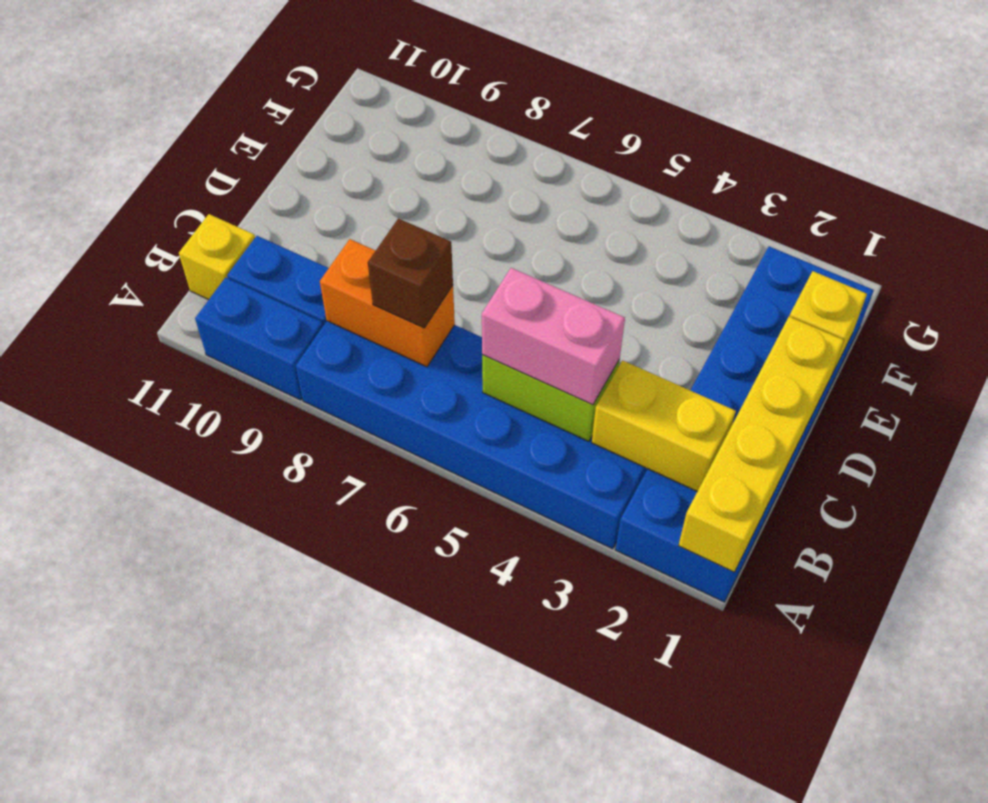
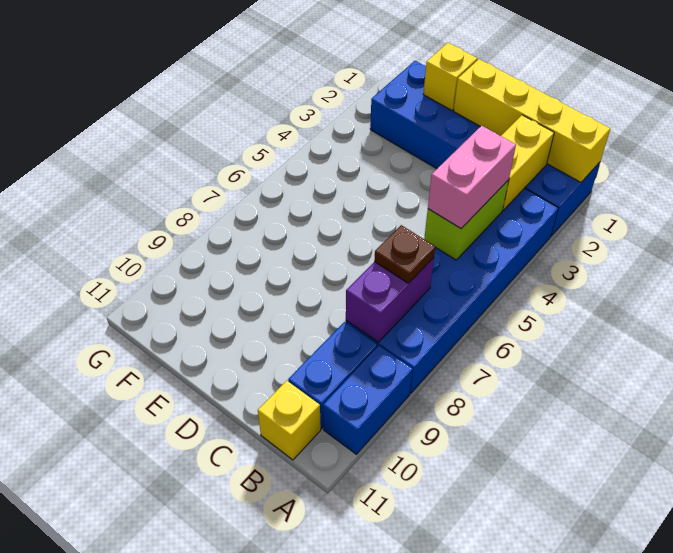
orange 1x2 brick [320,239,455,367] -> purple 1x2 brick [346,258,434,343]
brown 1x1 brick [368,218,453,328] -> brown 1x1 plate [374,225,435,283]

